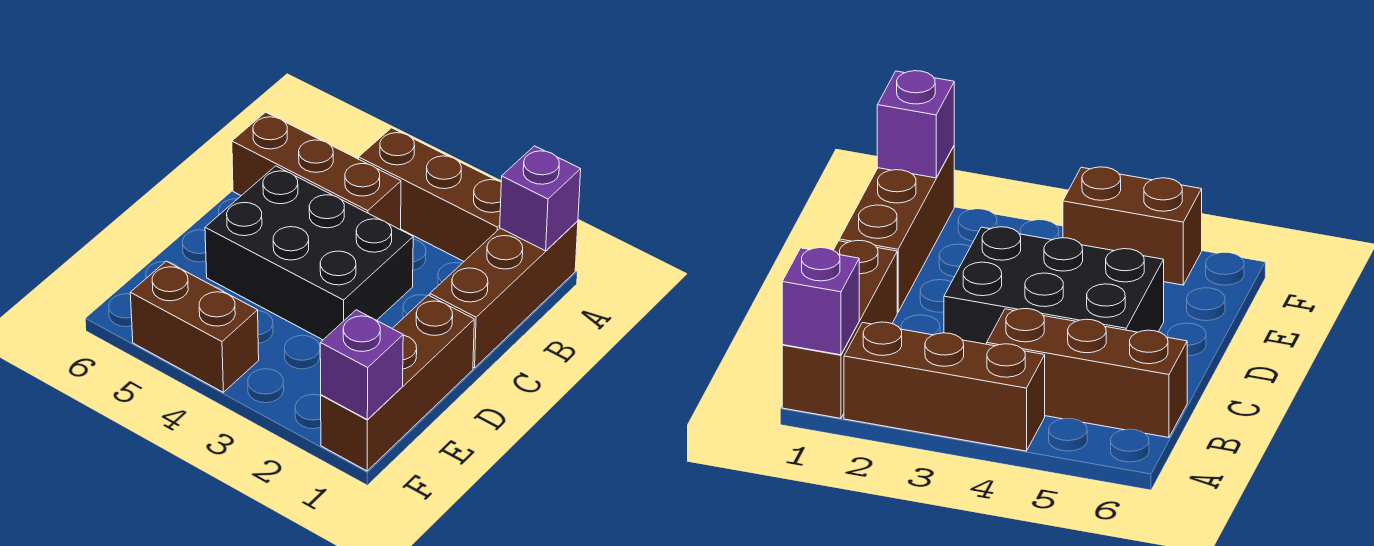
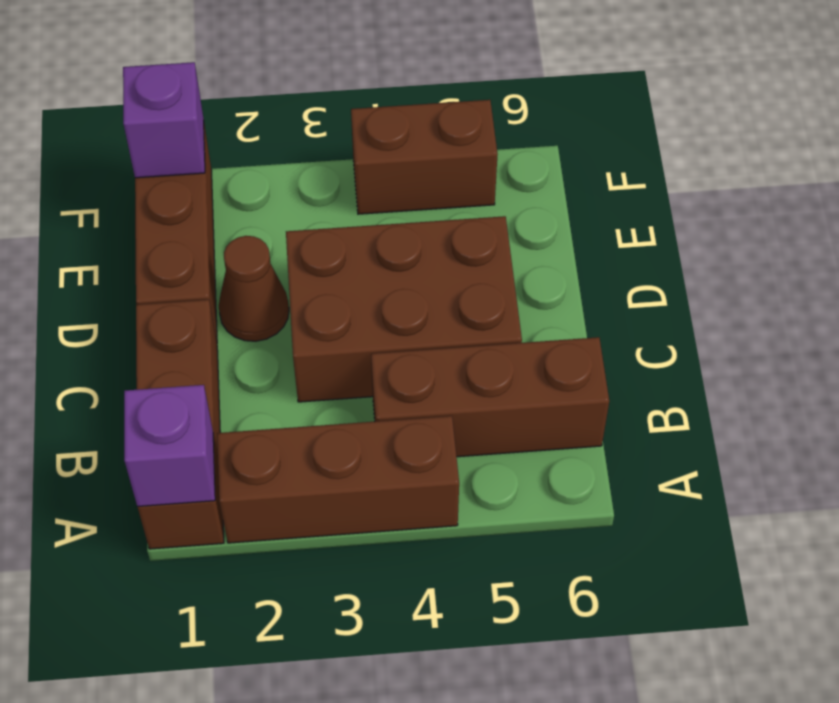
black 2x3 brick [205,166,413,340] -> brown 2x3 brick [286,216,522,402]
none -> brown 1x1 cone [219,236,289,341]

